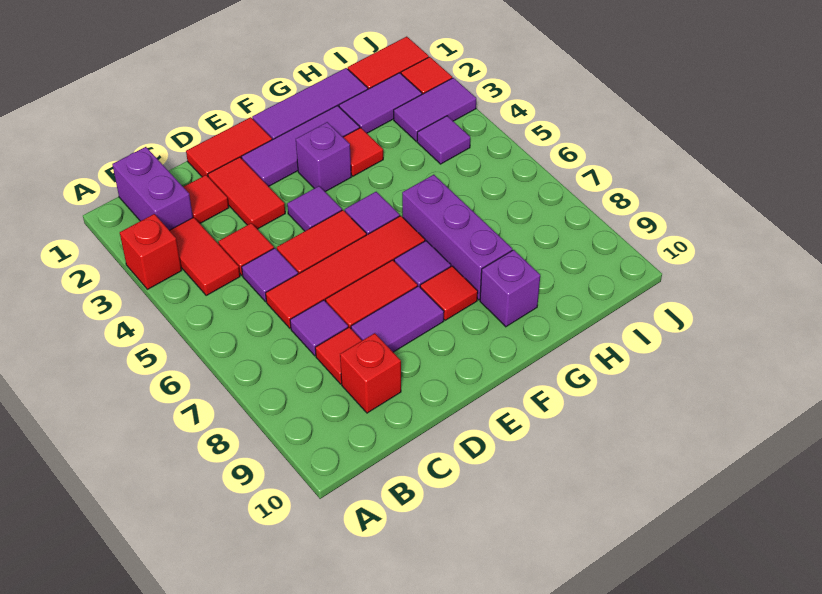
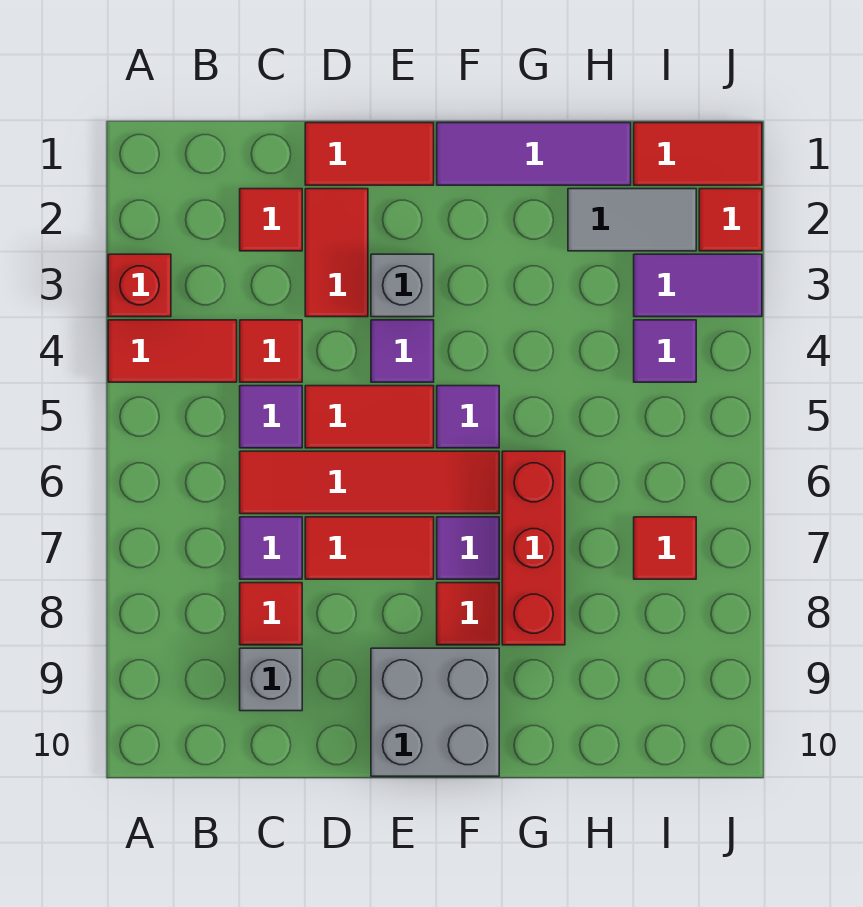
purple 1x2 brick [112,147,193,230] -> none
red 1x2 tile [169,217,240,295] -> red 1x2 tile turned to [108,320,237,382]
red 1x1 brick [340,333,401,413] -> grey 1x1 brick [240,648,302,711]
purple 1x2 tile [351,286,444,352] -> none
purple 1x3 tile [242,106,360,187] -> none
none -> grey 1x1 brick [371,254,434,317]
none -> grey 2x2 brick [371,648,499,776]
purple 1x1 brick [296,122,351,192] -> none
red 1x1 tile [343,128,383,176] -> red 1x1 tile moved to [634,517,696,579]
purple 1x3 brick [402,175,512,300] -> red 1x3 brick [502,451,565,645]
purple 1x1 brick [480,250,540,327] -> none
purple 1x2 tile [339,73,422,133] -> grey 1x2 tile [568,189,696,251]

